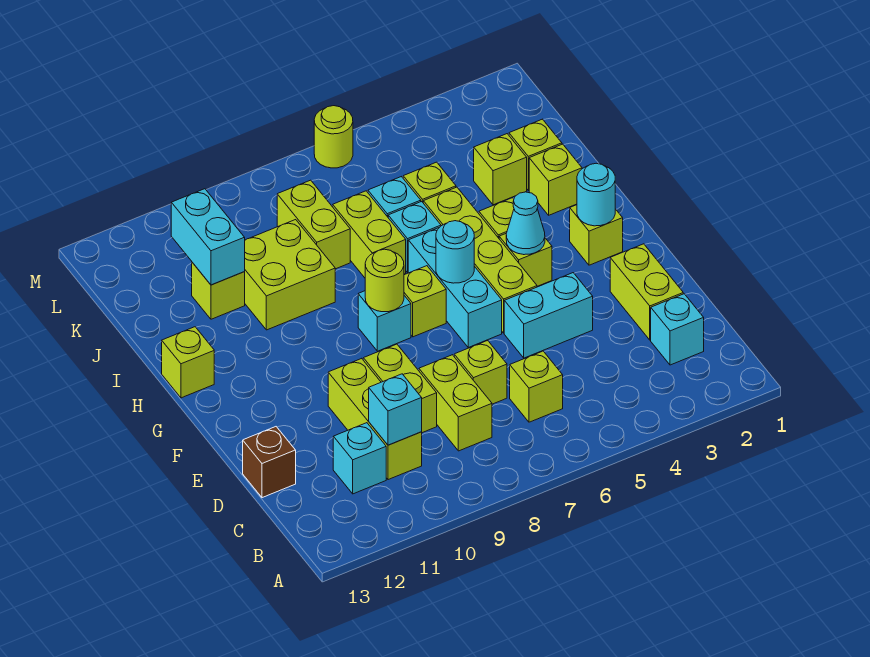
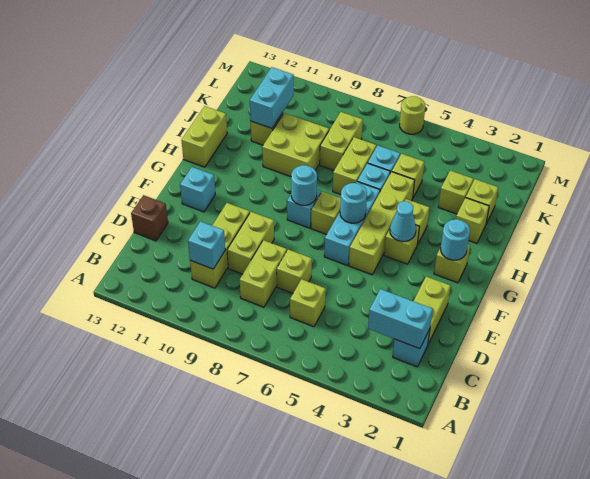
cyan 1x1 brick [333,423,386,494] -> cyan 1x1 brick moved to [180,167,215,212]
cyan 1x2 brick [504,273,593,358] -> cyan 1x2 brick moved to [368,289,433,349]
lime 1x1 round brick [365,249,404,312] -> cyan 1x1 round brick [291,165,317,205]
lime 1x1 brick [162,327,214,398] -> lime 1x2 brick [181,106,227,167]

